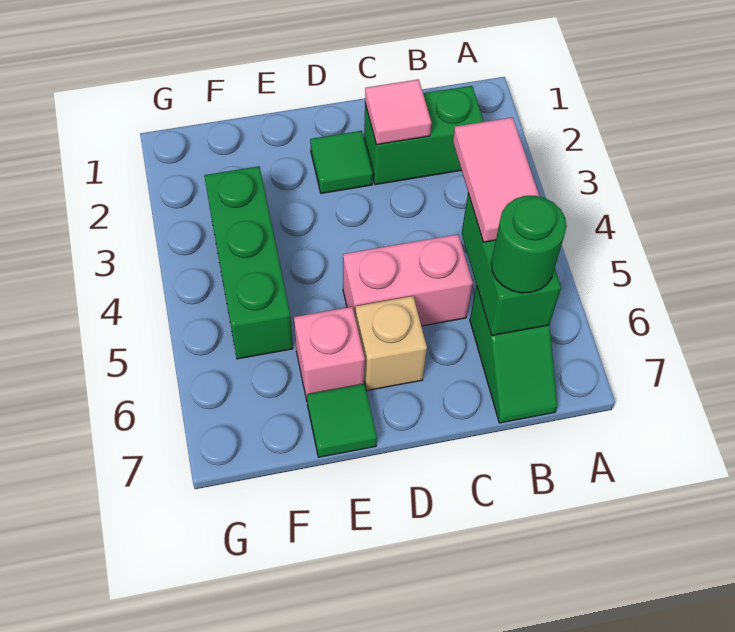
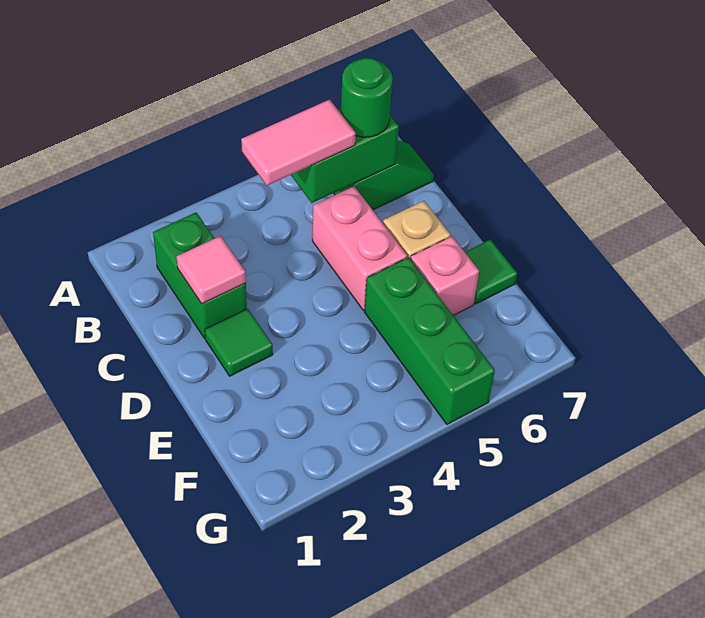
green 1x3 brick [204,166,293,359] -> green 1x3 brick turned to [364,257,495,424]

